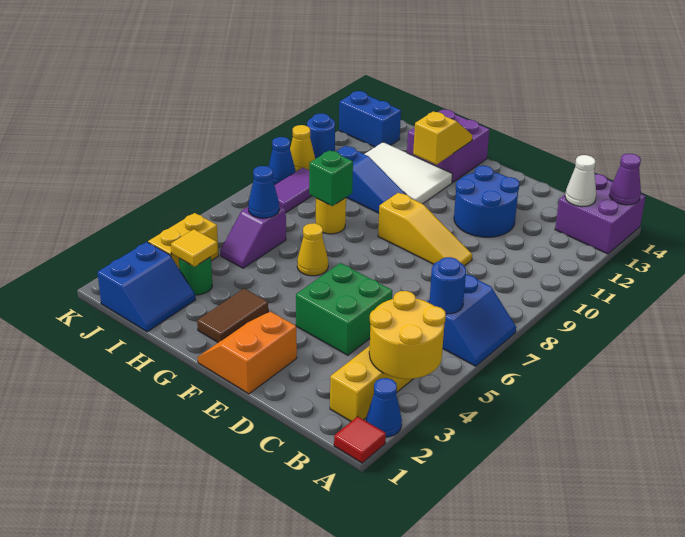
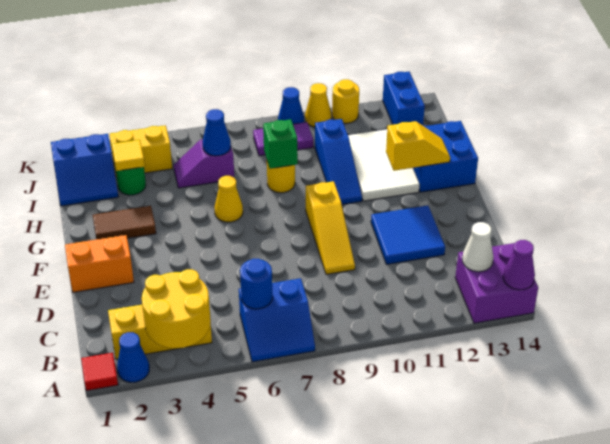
green 2x2 brick [296,263,392,355] -> none
blue 2x2 round brick [454,166,519,237] -> blue 2x2 tile [371,205,445,264]
purple 2x2 brick [407,110,490,183] -> blue 2x2 brick [413,121,478,192]
blue 1x1 round brick [307,113,335,159] -> yellow 1x1 round brick [332,79,359,123]

